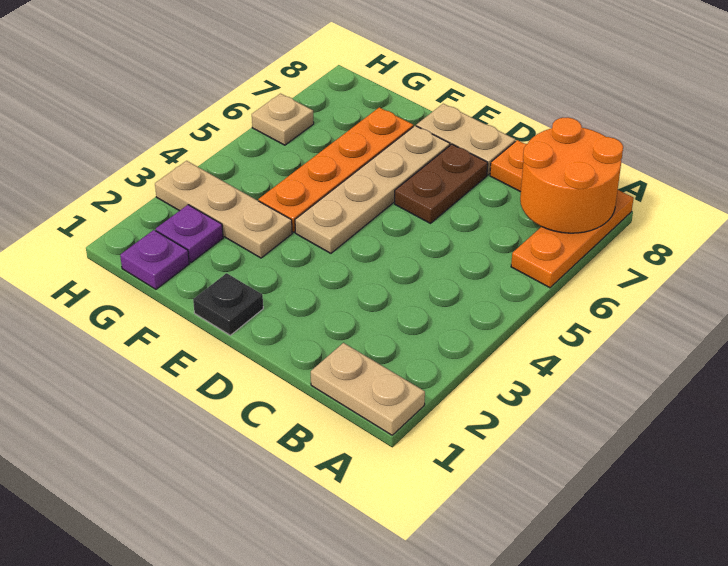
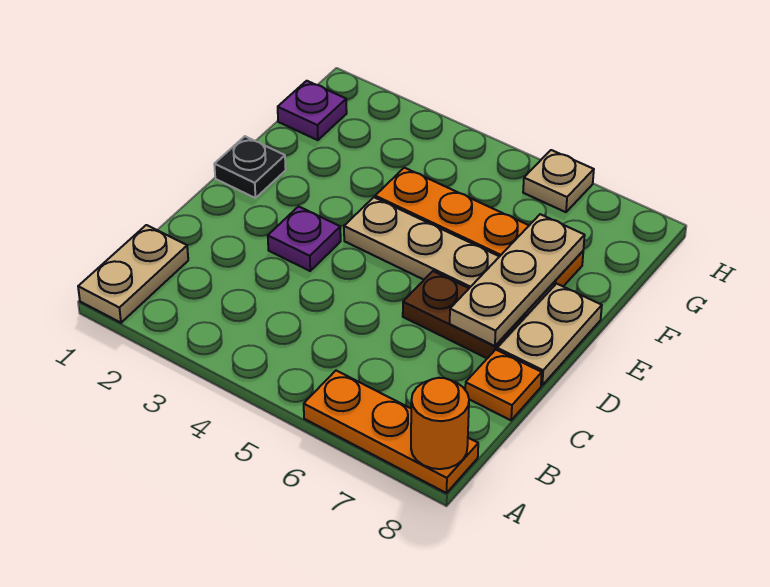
orange 2x2 round brick [520,117,623,233] -> orange 1x1 round brick [411,378,469,469]
tan 1x3 plate [155,161,292,258] -> tan 1x3 plate moved to [450,214,585,346]
purple 1x1 plate [156,205,223,263] -> purple 1x1 plate moved to [268,206,341,271]

